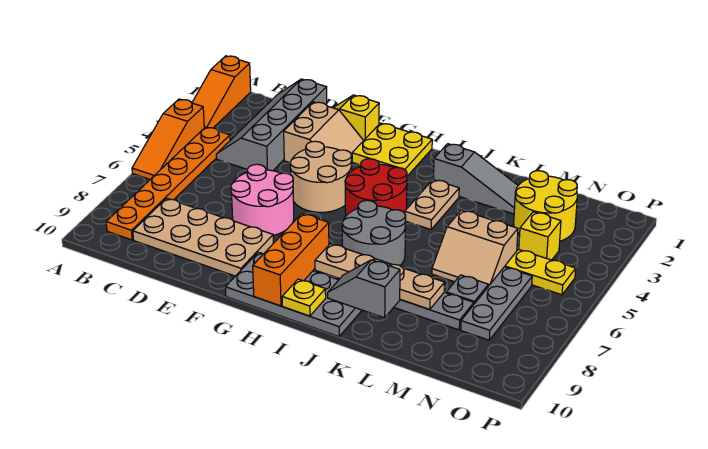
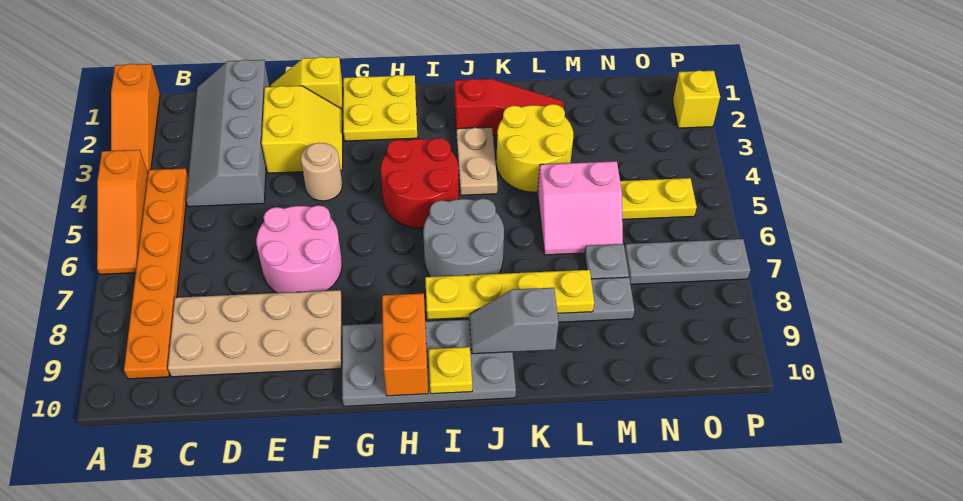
tan 2x2 slope [284,102,364,163] -> yellow 2x2 slope [262,86,343,173]
tan 2x2 round brick [290,141,352,212] -> tan 1x1 round brick [301,143,342,201]
orange 1x3 brick [253,214,329,306] -> orange 1x2 brick [382,293,428,396]
tan 1x4 plate [315,244,445,310] -> yellow 1x4 plate [425,270,594,319]
grey 1x3 slope [434,144,518,214] -> red 1x3 slope [455,79,564,135]
tan 2x2 slope [432,210,518,286] -> pink 2x2 slope [538,161,623,255]
yellow 2x2 round brick [514,171,577,241] -> yellow 2x2 round brick moved to [496,104,573,192]
yellow 1x1 brick [519,212,561,260] -> yellow 1x1 brick moved to [673,70,720,128]
grey 1x3 plate [461,267,532,340] -> grey 1x3 plate turned to [625,239,750,284]

